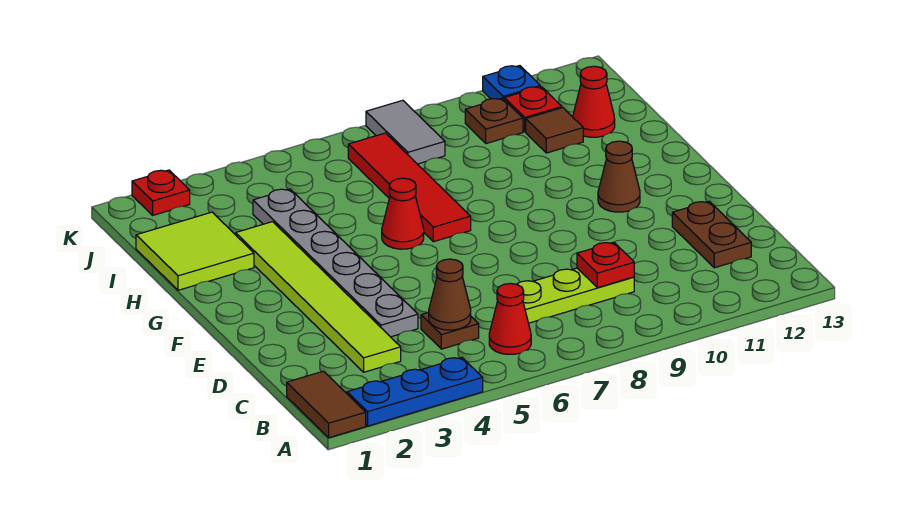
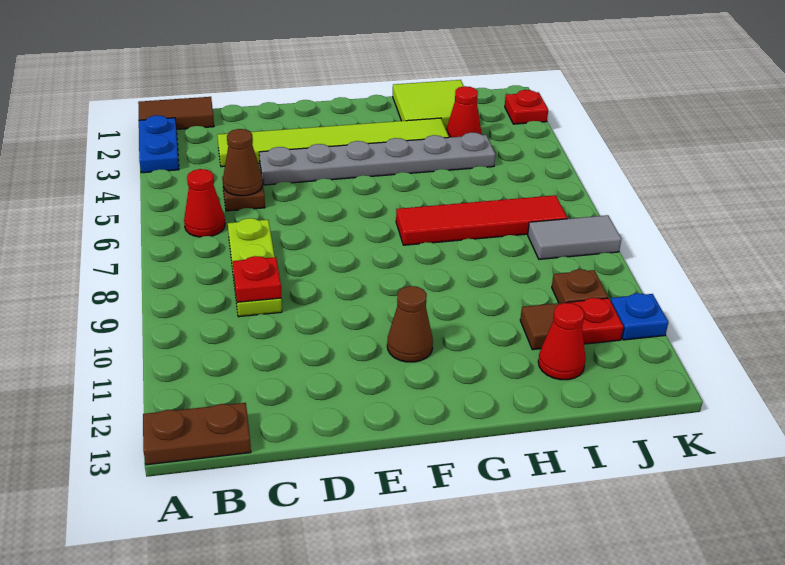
blue 1x3 plate [347,358,483,426] -> blue 1x2 plate [139,115,179,173]
brown 1x2 plate [672,201,751,268] -> brown 1x2 plate moved to [143,403,251,465]
red 1x1 cone [382,178,424,249] -> red 1x1 cone moved to [446,86,482,137]

